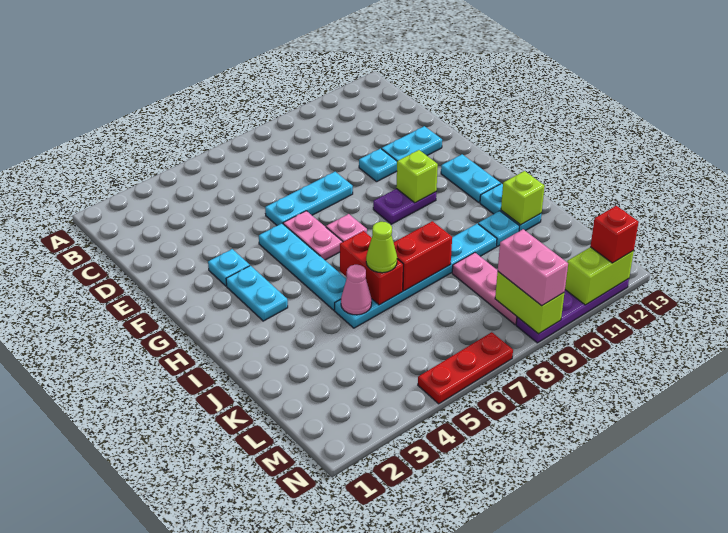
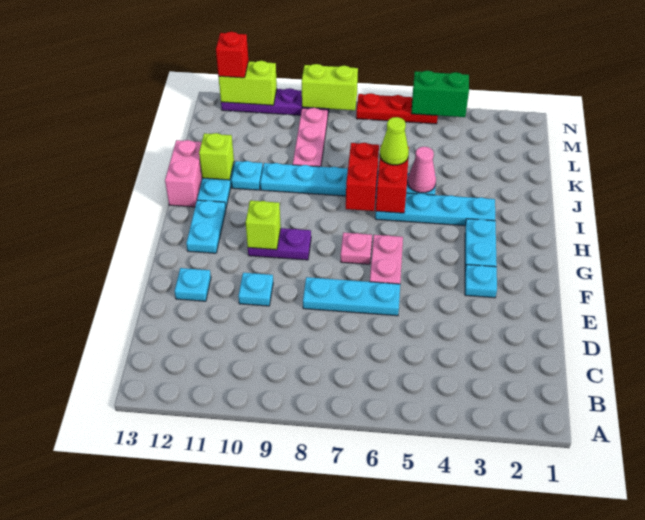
cyan 1x2 plate [382,126,442,161] -> cyan 1x1 plate [175,268,211,301]
cyan 1x4 plate [259,223,346,310] -> cyan 1x4 plate turned to [375,193,495,226]
red 1x2 brick [394,221,452,291] -> red 1x2 brick turned to [346,143,379,211]
lime 1x2 brick [495,272,564,334] -> lime 1x2 brick turned to [302,64,358,110]
pink 1x2 brick [498,229,568,306] -> pink 1x2 brick moved to [165,140,202,207]
none -> green 1x2 brick [411,71,469,117]

